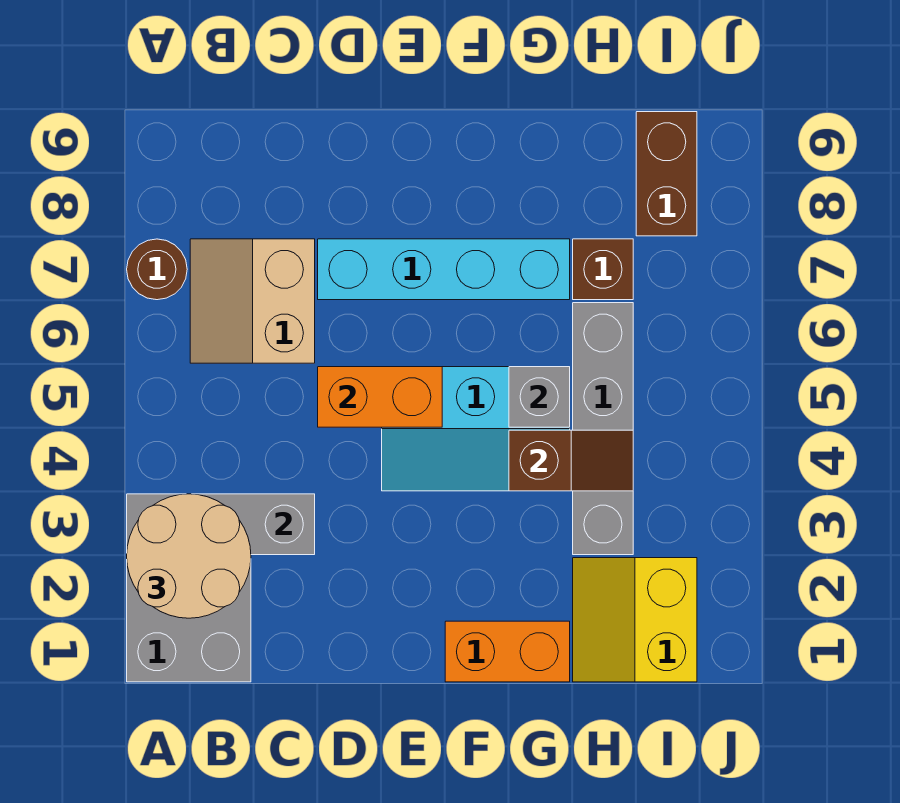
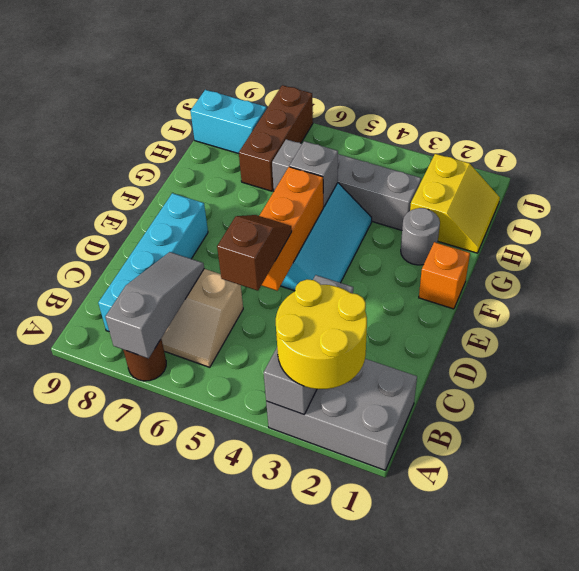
tan 2x2 round brick [127,494,251,618] -> yellow 2x2 round brick [276,279,367,389]
none -> grey 1x3 slope [105,252,204,358]
orange 1x2 brick [318,367,442,427] -> orange 1x3 brick [259,167,323,291]
cyan 1x4 brick [318,239,570,300] -> cyan 1x4 brick moved to [98,193,208,331]
orange 1x2 brick [445,621,570,682] -> orange 1x1 brick [419,242,470,309]
none -> grey 1x1 round brick [401,208,440,265]
brown 1x2 slope [509,430,633,491] -> brown 1x2 slope moved to [217,215,292,291]
yellow 2x2 slope [573,558,697,682] -> yellow 2x2 slope turned to [410,154,500,253]
brown 1x1 brick [573,239,633,300] -> brown 1x3 brick [239,85,313,191]
brown 1x2 brick [636,112,697,236] -> cyan 1x2 brick [190,90,267,154]

